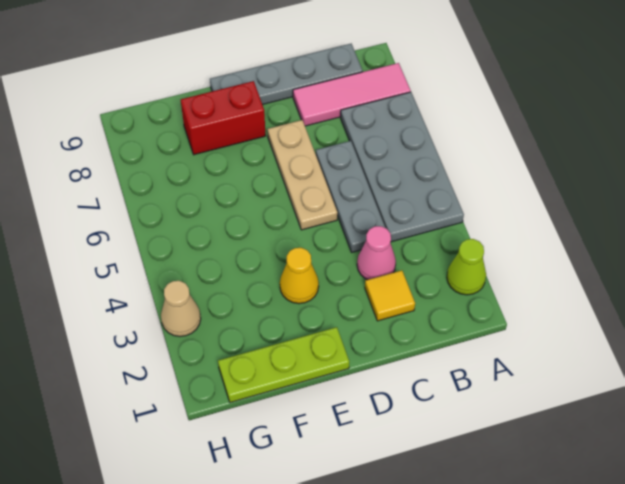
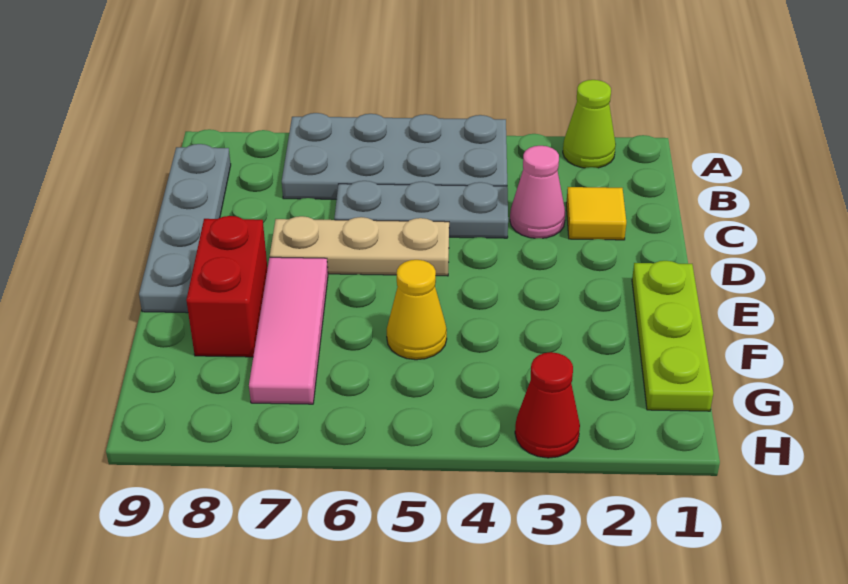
pink 1x3 tile [293,63,411,126] -> pink 1x3 tile moved to [249,257,328,404]
yellow 1x1 cone [280,248,319,304] -> yellow 1x1 cone moved to [387,260,447,360]
tan 1x1 cone [161,281,201,336] -> red 1x1 cone [515,352,580,458]

